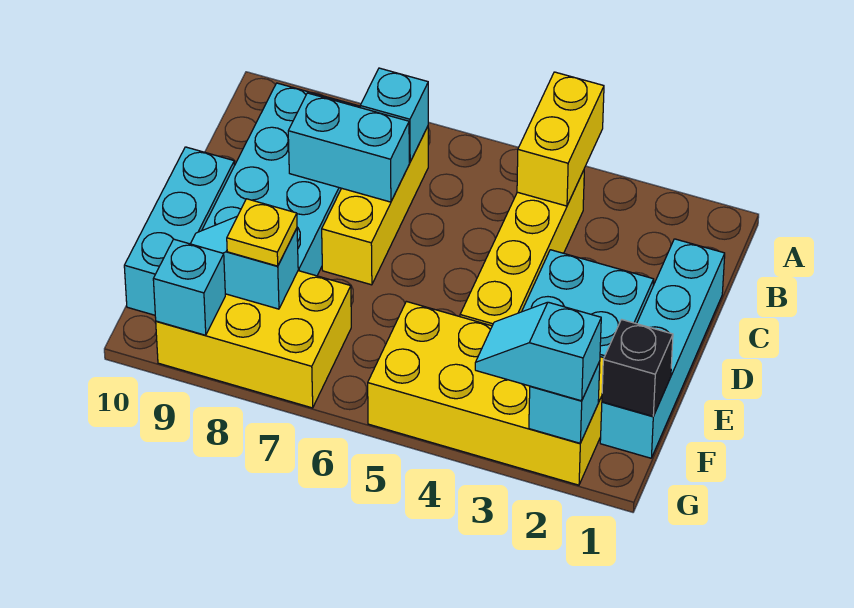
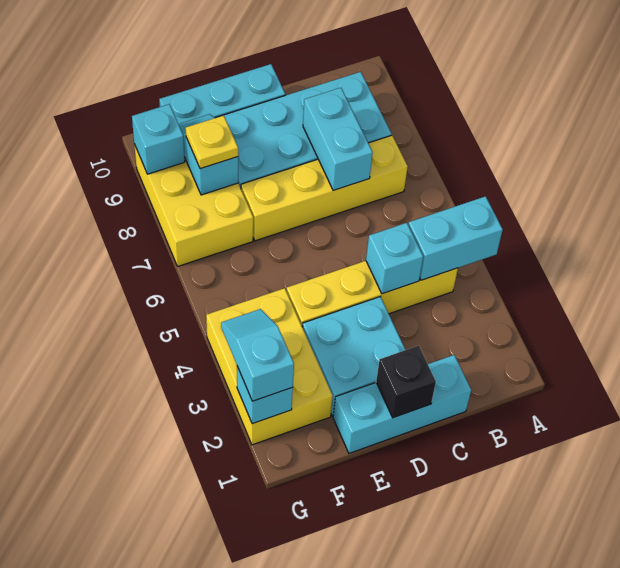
yellow 1x2 brick [517,72,604,206] -> cyan 1x2 brick [408,196,503,280]
yellow 1x3 brick [322,127,428,285] -> yellow 1x4 brick [241,135,408,241]
cyan 1x1 brick [360,68,428,162] -> cyan 1x1 brick moved to [366,223,423,294]
cyan 1x4 brick [600,239,725,458] -> cyan 1x3 brick [333,355,471,453]
black 1x1 brick [602,320,673,416] -> black 1x1 brick moved to [376,346,436,418]
yellow 2x4 brick [368,301,604,485] -> yellow 2x3 brick [206,288,333,445]

